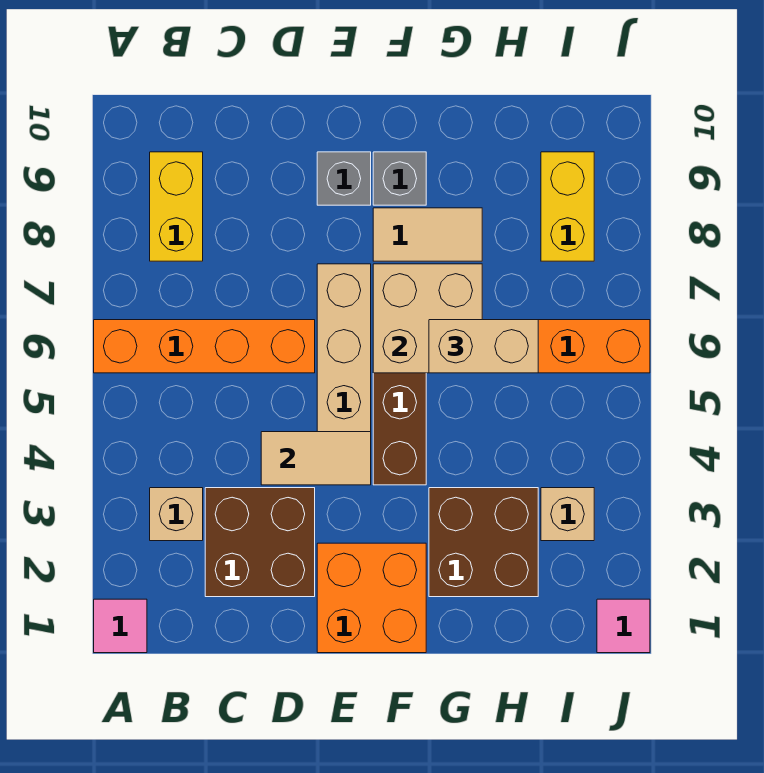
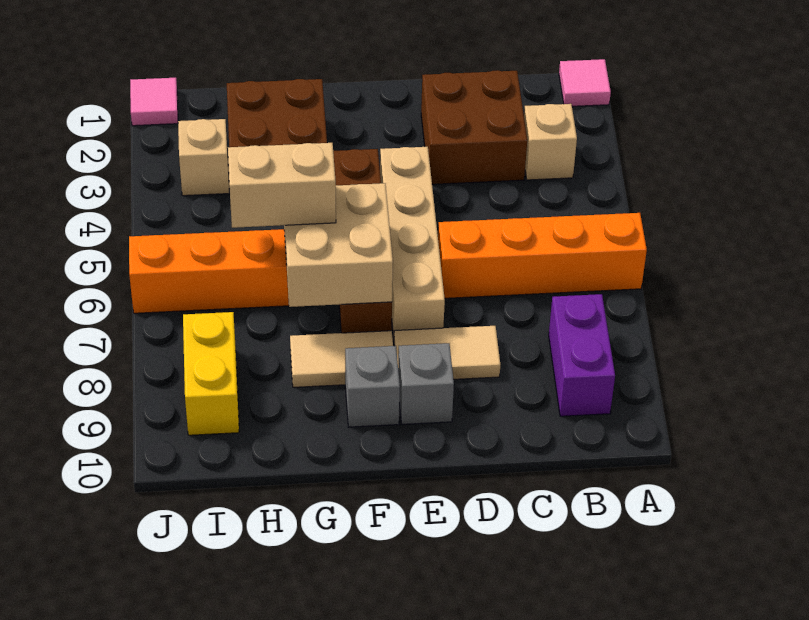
yellow 1x2 brick [150,152,203,261] -> purple 1x2 brick [549,294,615,416]
tan 1x2 tile [261,432,371,485] -> tan 1x2 tile moved to [394,326,500,379]
orange 2x2 brick [317,543,426,653] -> none

